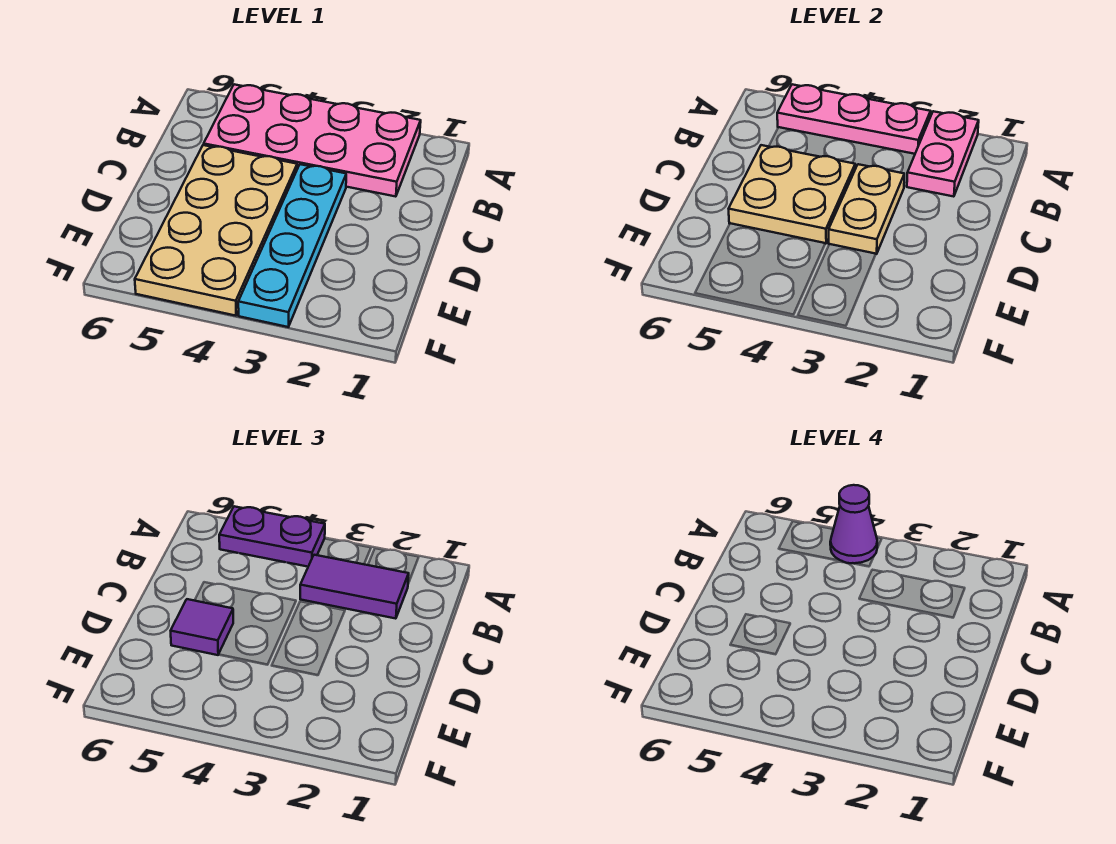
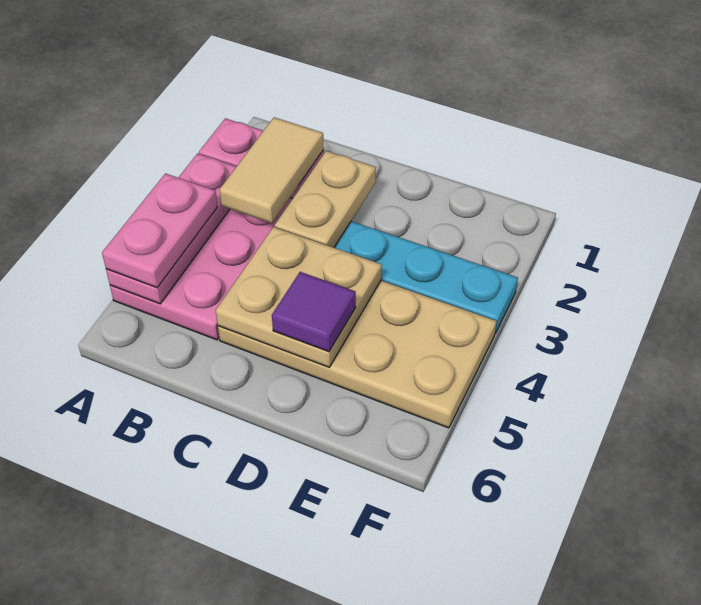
purple 1x2 plate [219,506,325,567] -> pink 1x2 plate [102,173,217,288]
purple 1x1 cone [830,485,877,563] -> none
purple 1x2 tile [300,555,409,619] -> tan 1x2 tile [220,117,324,223]
tan 1x2 plate [829,164,904,254] -> tan 1x2 plate turned to [275,151,376,248]

